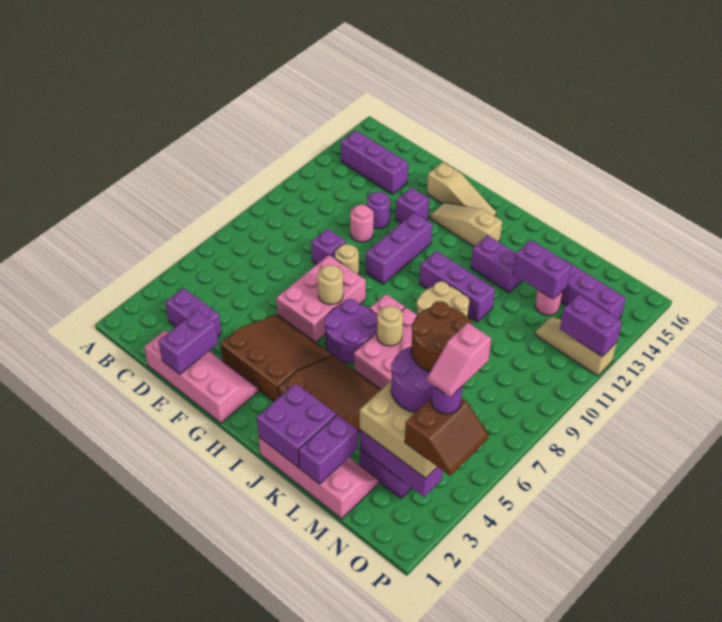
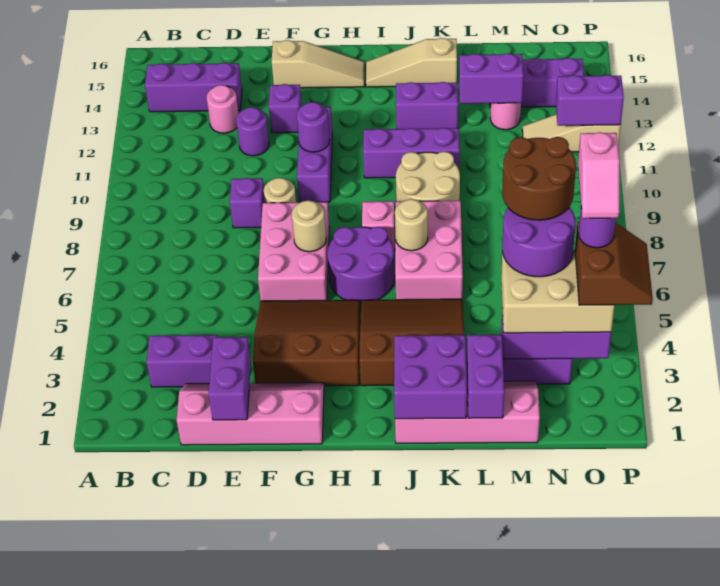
pink 1x1 round brick [350,205,374,242] -> pink 1x1 round brick moved to [206,85,238,133]
none -> purple 1x1 round brick [297,102,330,152]
tan 1x3 slope [430,202,502,247] -> tan 1x3 slope moved to [366,38,457,87]

